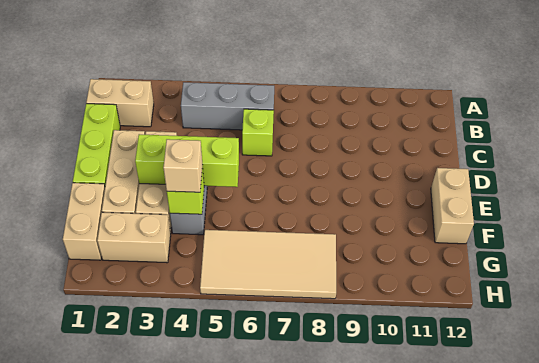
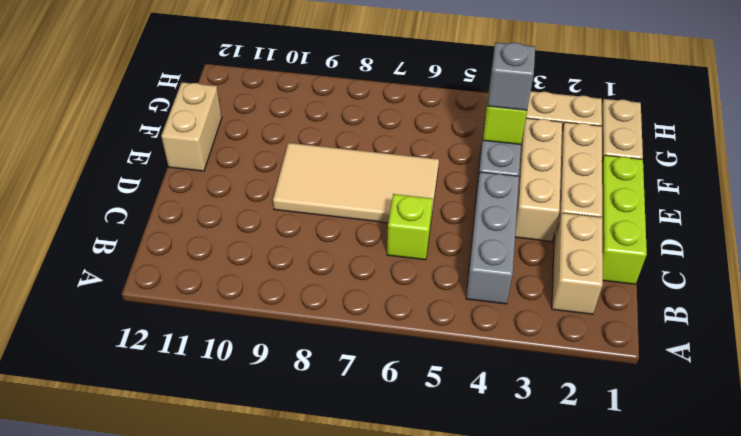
tan 1x2 brick [86,79,154,127] -> tan 1x2 brick turned to [552,213,603,314]
grey 1x3 brick [181,82,274,130] -> grey 1x3 brick turned to [466,172,519,304]
lime 1x3 brick [135,134,239,187] -> none
tan 1x1 brick [163,139,202,192] -> grey 1x1 brick [488,42,535,110]
tan 2x4 tile [200,230,336,299] -> tan 2x4 tile moved to [273,143,439,223]

